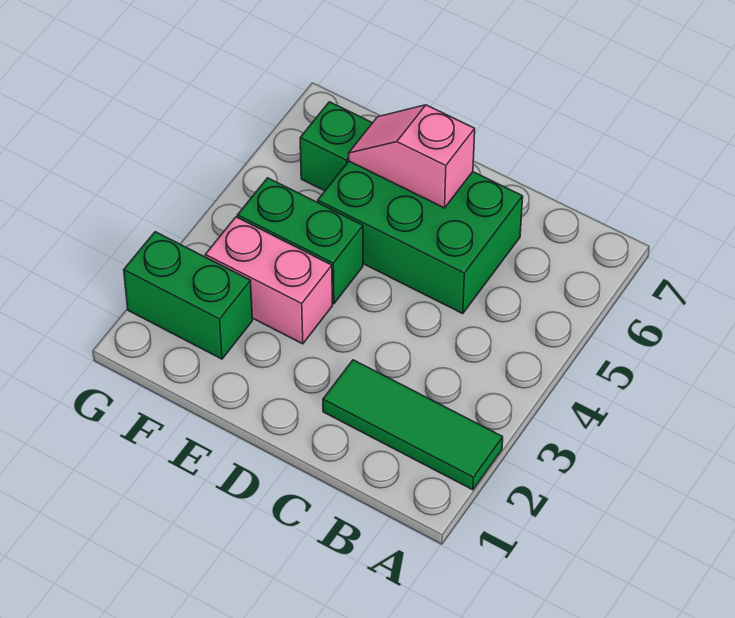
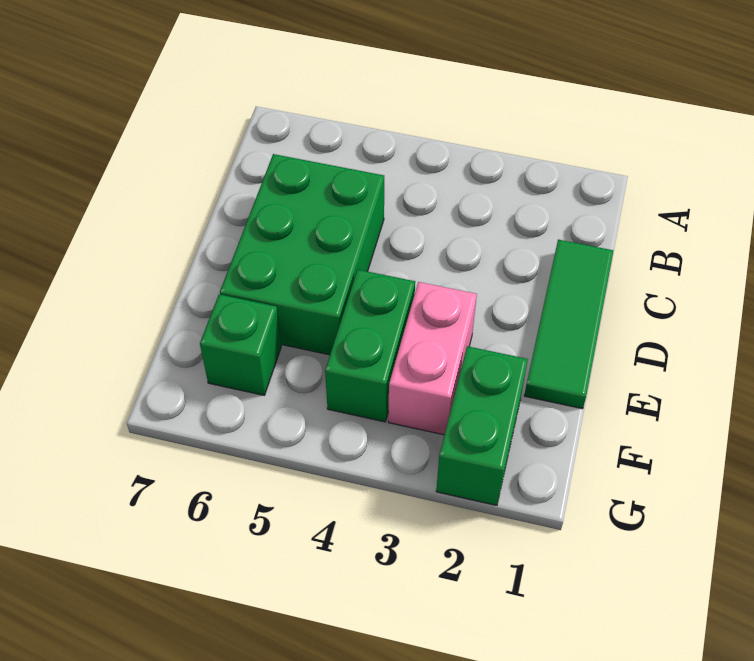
green 1x3 tile [323,360,503,490] -> green 1x3 tile moved to [524,240,613,409]
pink 1x2 slope [349,105,475,208] -> none

